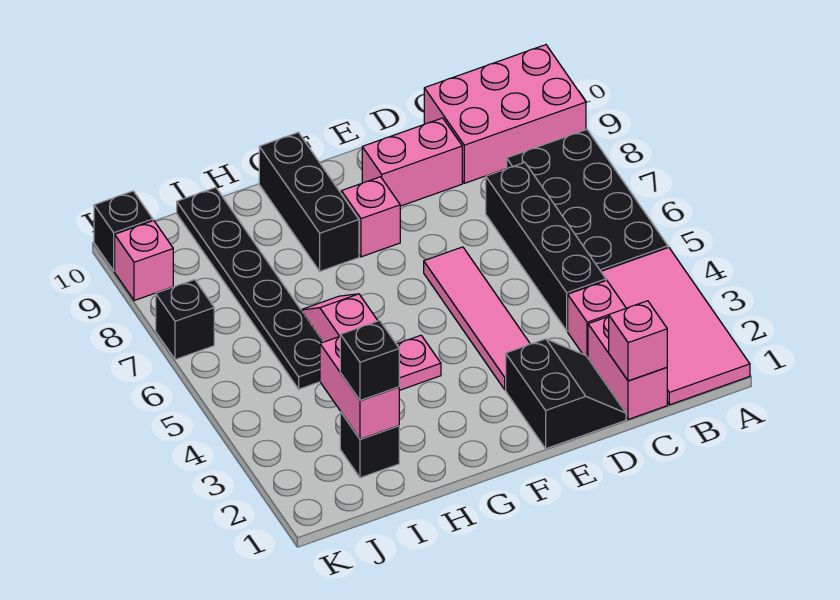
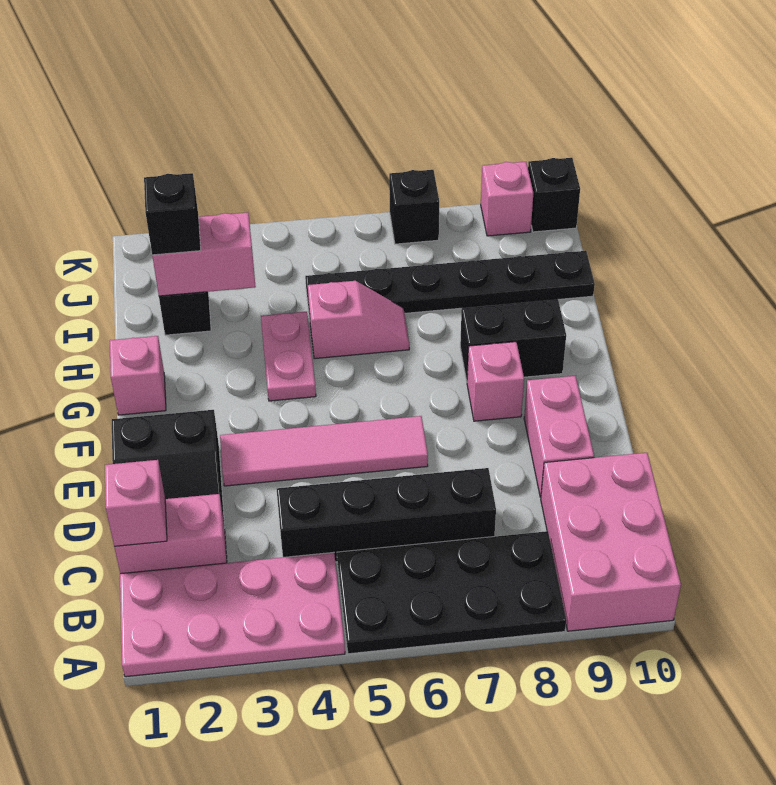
pink 2x4 tile [601,247,750,405] -> pink 2x4 plate [120,552,345,677]
pink 1x1 brick [568,280,626,358] -> pink 1x1 brick moved to [110,336,166,415]
black 1x3 brick [259,132,359,271] -> black 1x2 brick [460,300,566,381]

